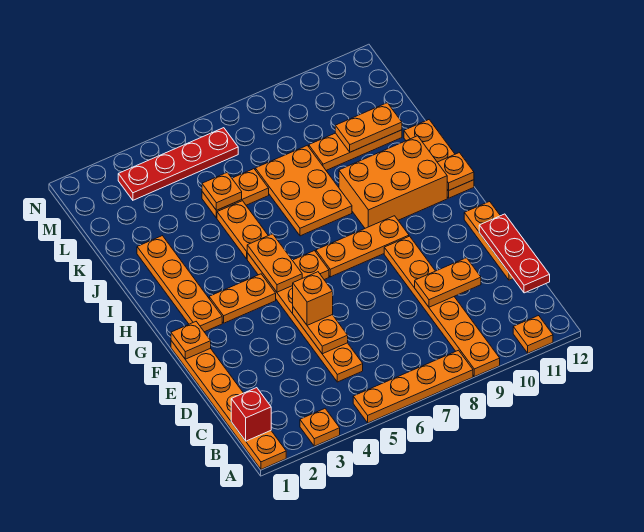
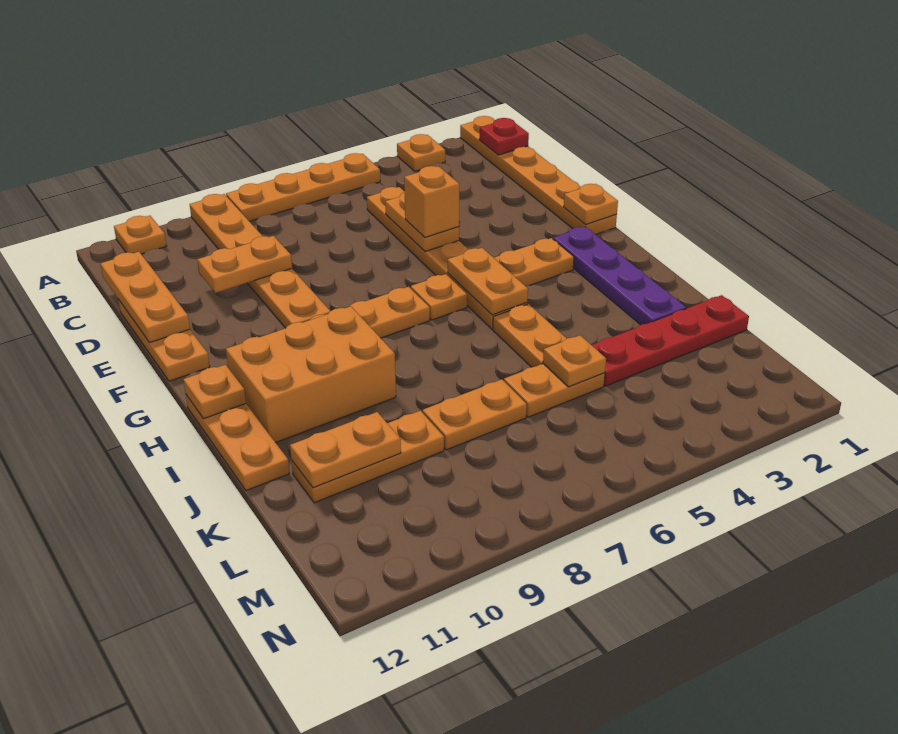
red 1x1 brick [231,388,271,441] -> red 1x1 plate [479,118,529,155]
red 1x3 plate [479,214,550,293] -> orange 1x3 plate [100,252,190,343]
orange 1x4 plate [137,236,222,332] -> purple 1x4 plate [553,227,686,325]
orange 2x3 plate [255,145,352,236] -> orange 1x2 plate [423,379,527,450]
red 1x4 plate [118,128,238,200] -> red 1x4 plate moved to [592,295,749,386]

